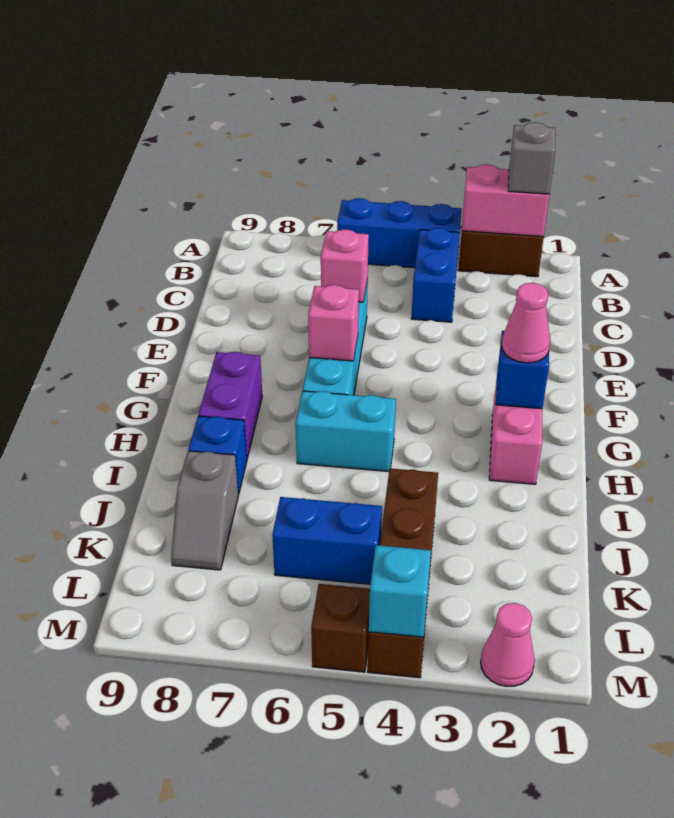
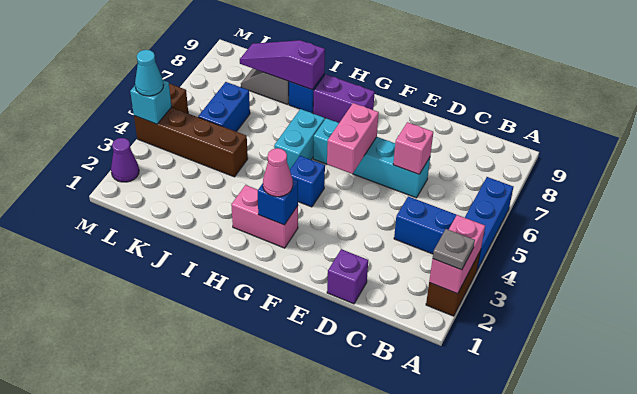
grey 1x1 brick [508,122,555,194] -> grey 1x1 plate [433,229,475,270]
none -> purple 1x1 brick [327,249,368,304]
pink 1x1 brick [308,285,359,361] -> pink 1x2 brick [327,103,379,174]
none -> blue 1x1 brick [290,156,325,207]
none -> purple 1x3 slope [240,40,325,90]
pink 1x1 cone [481,603,535,686] -> purple 1x1 cone [111,138,139,182]
none -> cyan 1x1 cone [135,50,163,96]

